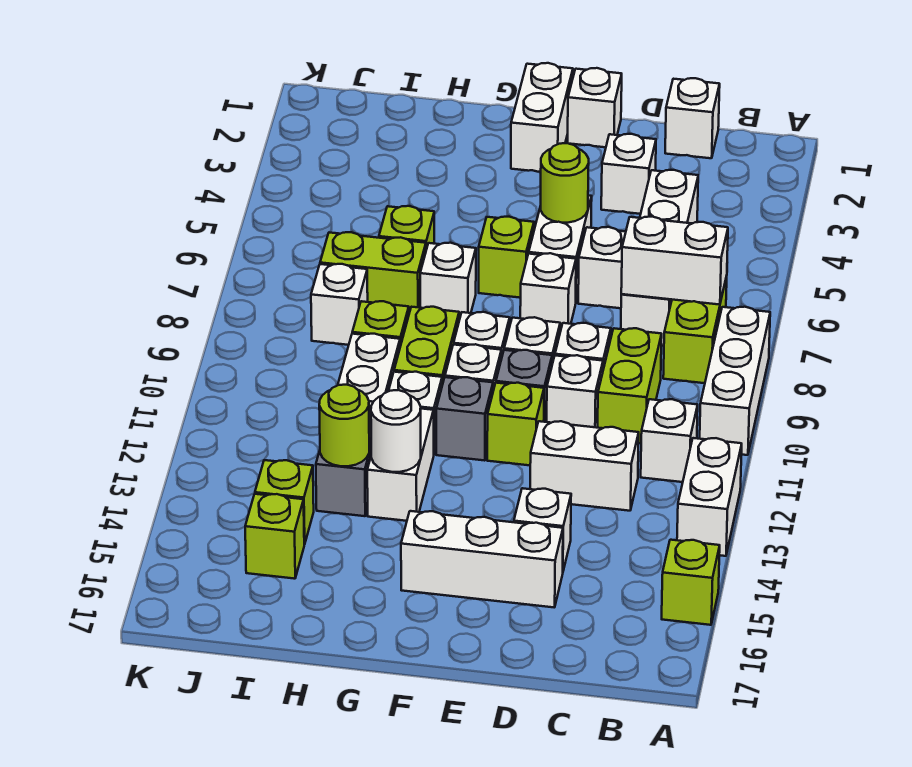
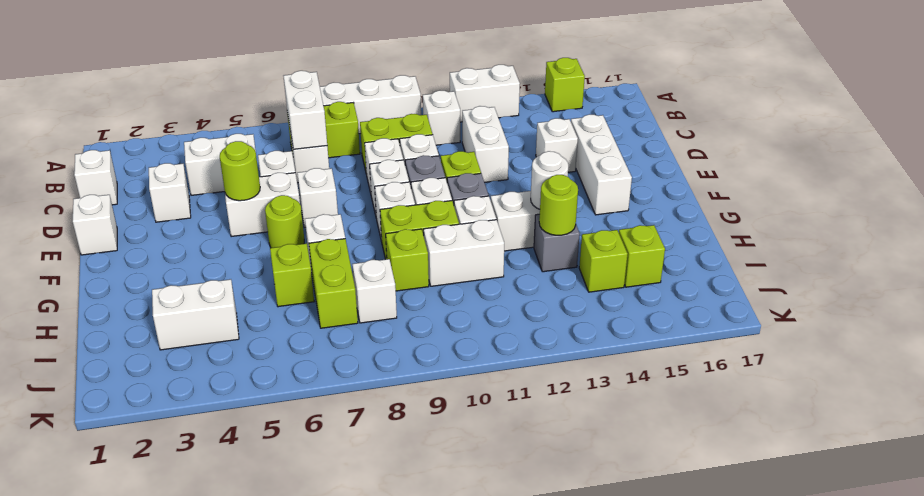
white 1x2 brick [511,63,573,172] -> white 1x2 brick moved to [152,279,239,350]
lime 1x1 brick [479,217,534,298] -> lime 1x1 round brick [265,195,304,248]

